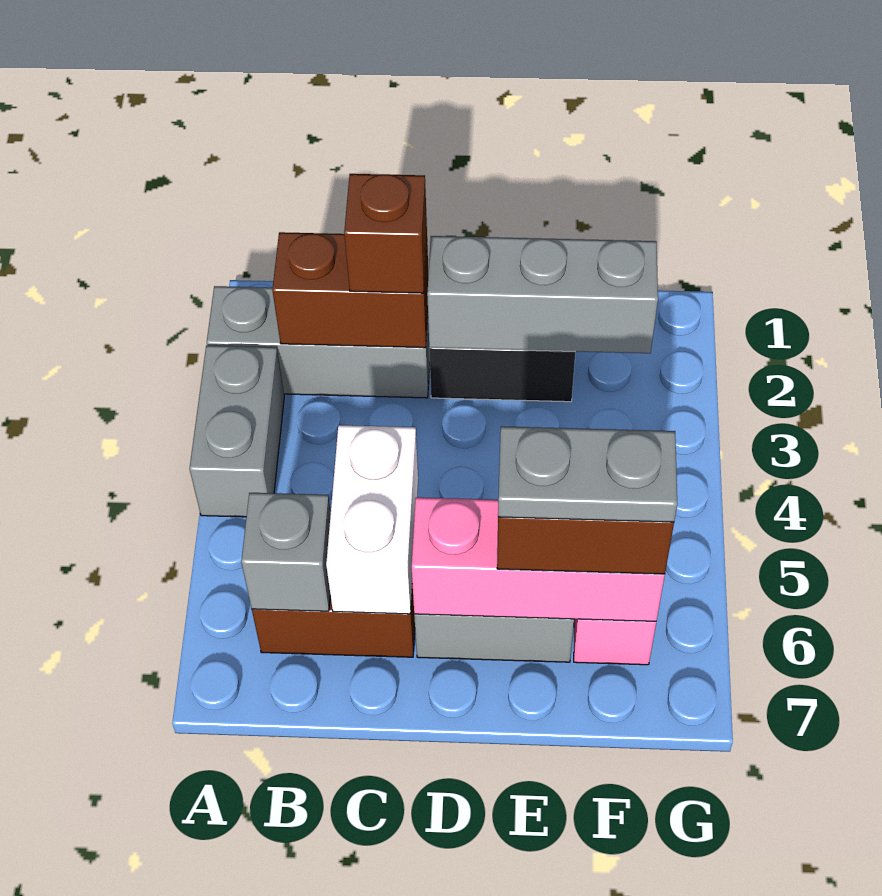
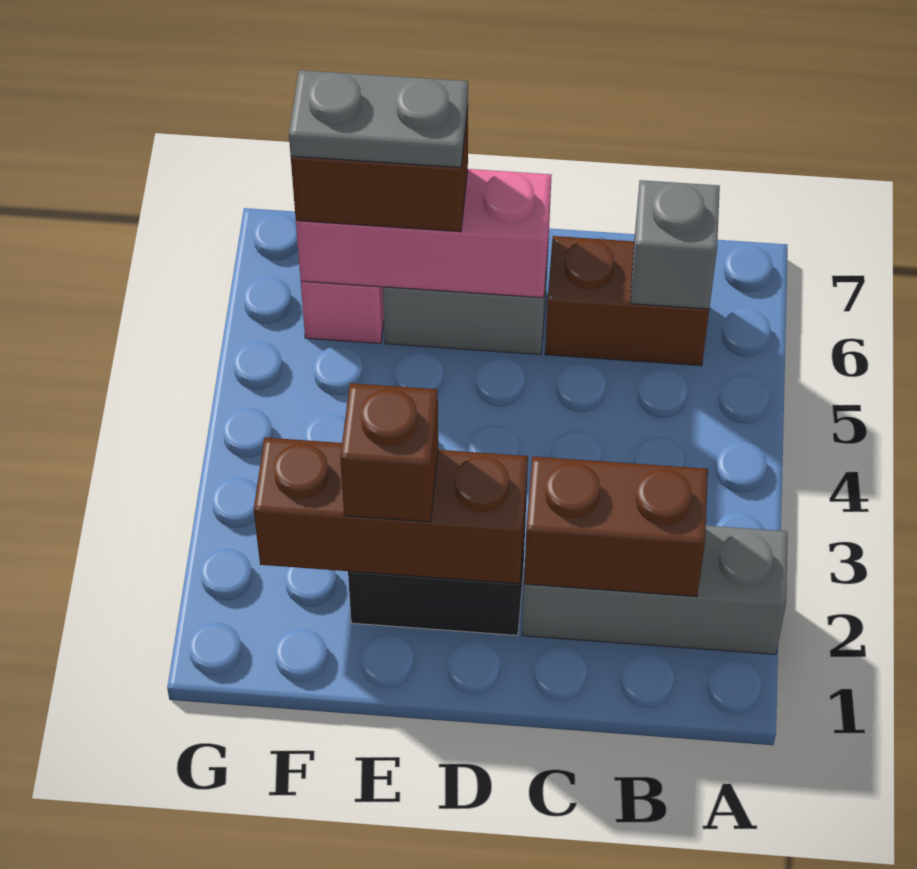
grey 1x2 brick [189,346,284,517] -> none
brown 1x1 brick [344,174,427,293] -> brown 1x1 brick moved to [340,383,438,522]
white 1x2 brick [326,425,418,614] -> none
grey 1x3 brick [427,236,658,353] -> brown 1x3 brick [254,437,528,584]

